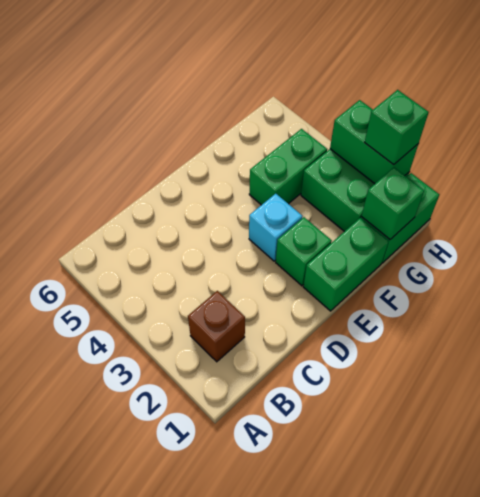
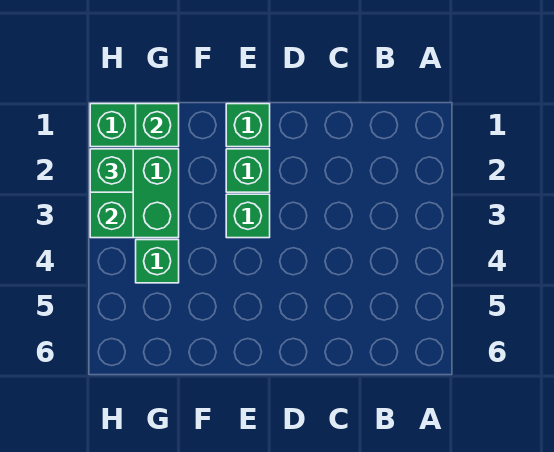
brown 1x1 brick [188,291,245,362] -> none
green 1x2 brick [303,218,389,311] -> green 1x1 brick [226,104,270,147]
cyan 1x1 brick [249,194,302,261] -> green 1x1 brick [226,194,270,238]
green 1x2 brick [249,129,327,205] -> green 1x1 brick [136,240,179,283]

